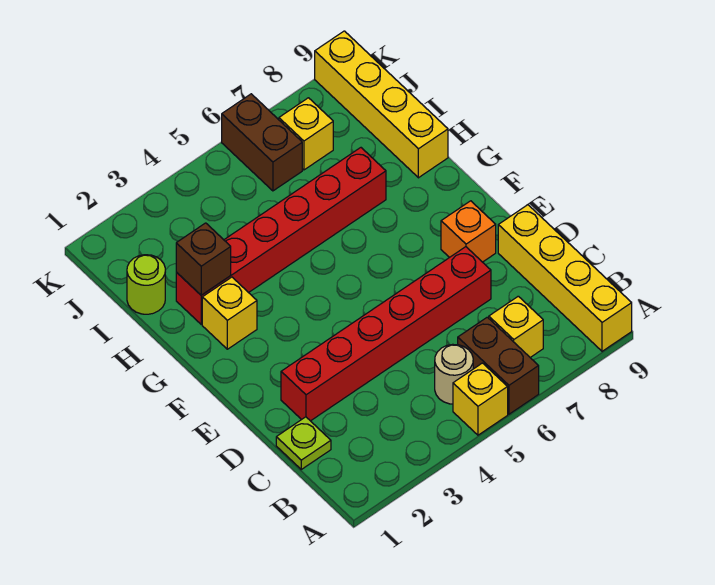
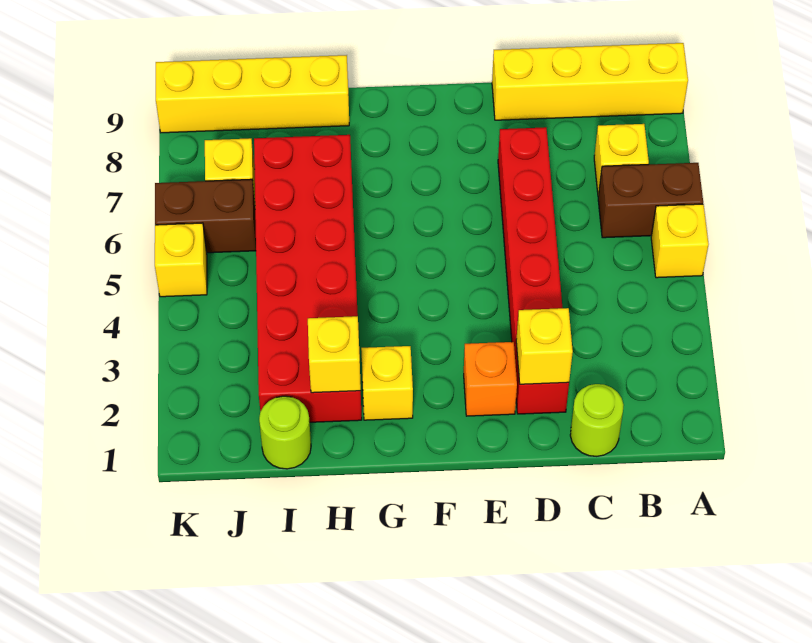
tan 1x1 round brick [435,344,473,404] -> none
lime 1x1 plate [276,417,331,469] -> lime 1x1 round brick [570,384,624,456]
none -> yellow 1x1 brick [516,308,573,384]
orange 1x1 brick [441,201,496,262] -> orange 1x1 brick moved to [464,342,517,416]
red 1x6 brick [176,148,386,324] -> red 2x6 brick [254,135,362,422]
brown 1x1 brick [176,223,231,295] -> yellow 1x1 brick [308,316,361,393]
none -> yellow 1x1 brick [155,223,207,297]

